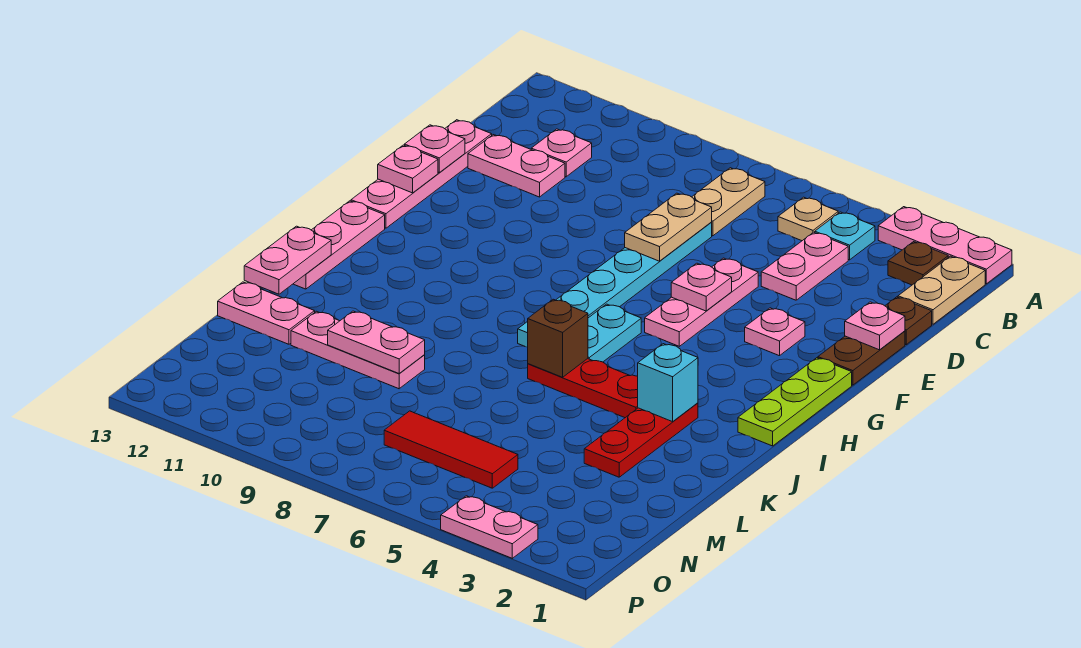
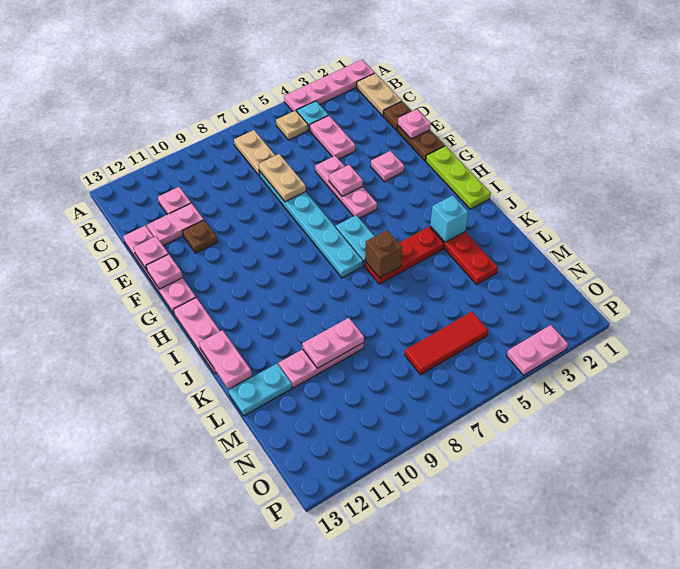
pink 1x3 plate [878,207,1012,284] -> pink 1x4 plate [284,60,375,111]
brown 1x1 plate [888,242,948,285] -> brown 1x1 plate moved to [182,220,217,253]
pink 1x2 plate [218,282,315,344] -> cyan 1x2 plate [229,364,292,416]

